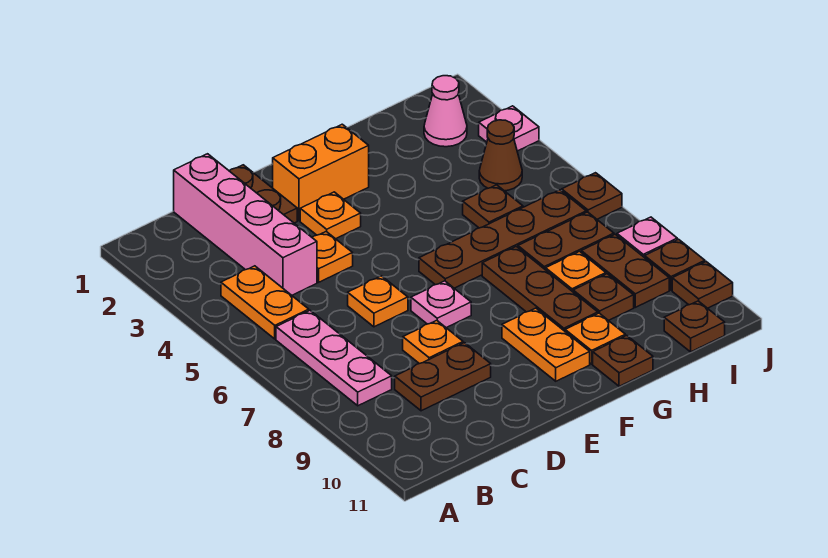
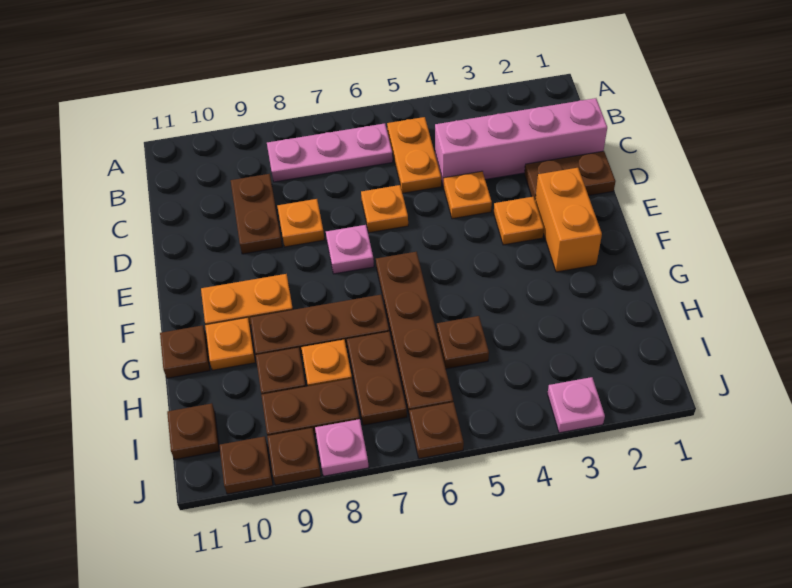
orange 1x2 plate [221,266,309,339] -> orange 1x2 plate turned to [387,117,441,193]
pink 1x1 cone [424,76,467,147] -> none
brown 1x1 cone [479,120,522,191] -> none

